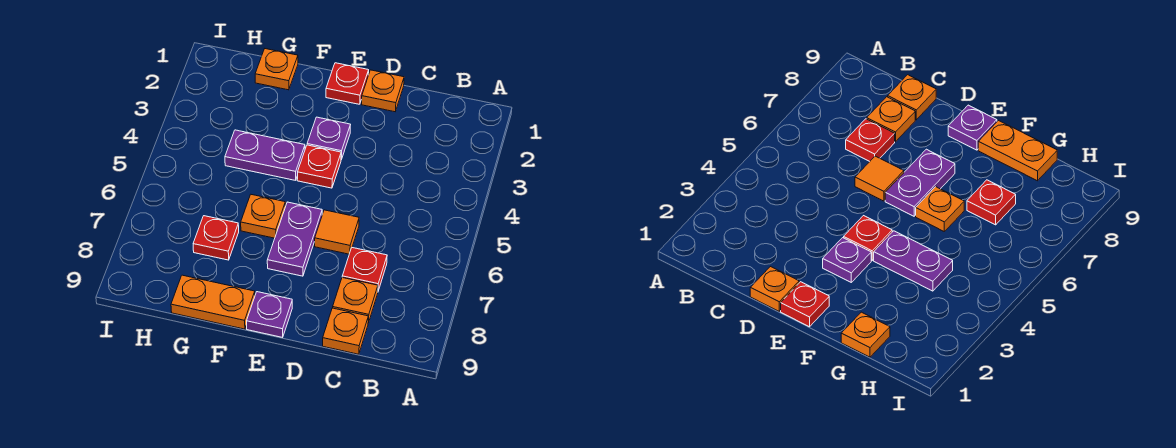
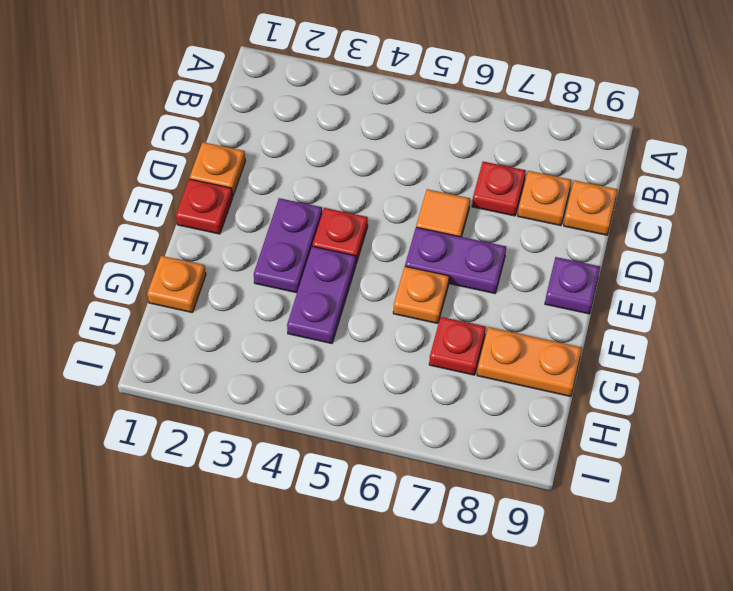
purple 1x1 plate [307,117,350,160] -> purple 1x2 plate [254,198,322,293]
orange 1x2 plate [171,275,255,329] -> orange 1x2 plate turned to [477,327,582,397]

